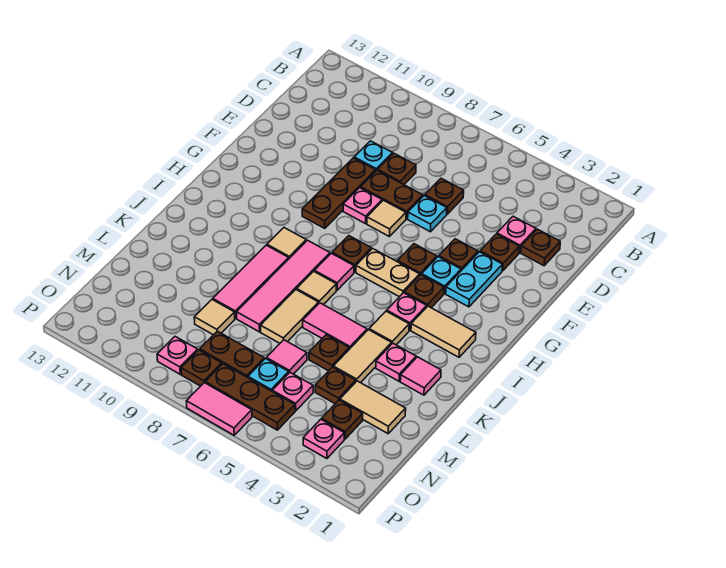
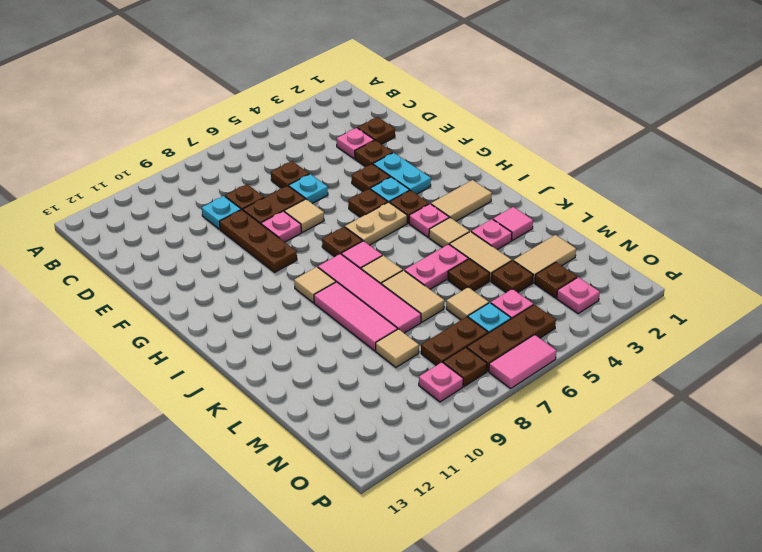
pink 1x2 tile [303,303,367,349] -> pink 1x2 plate [405,244,468,289]
pink 1x1 tile [266,340,307,374] -> tan 1x1 tile [446,287,489,320]

